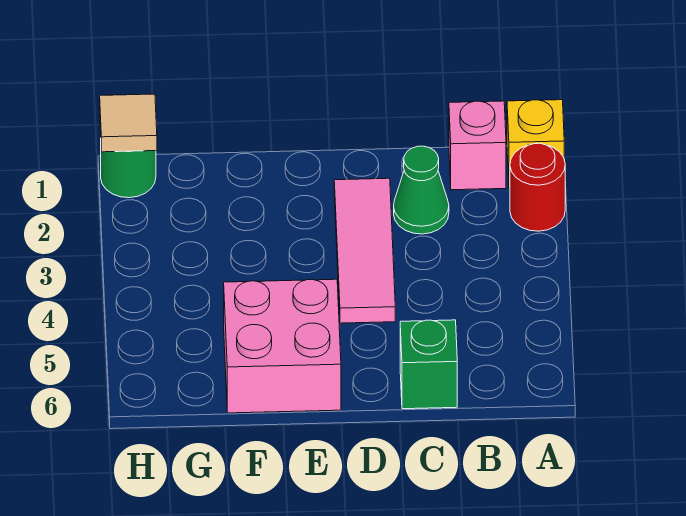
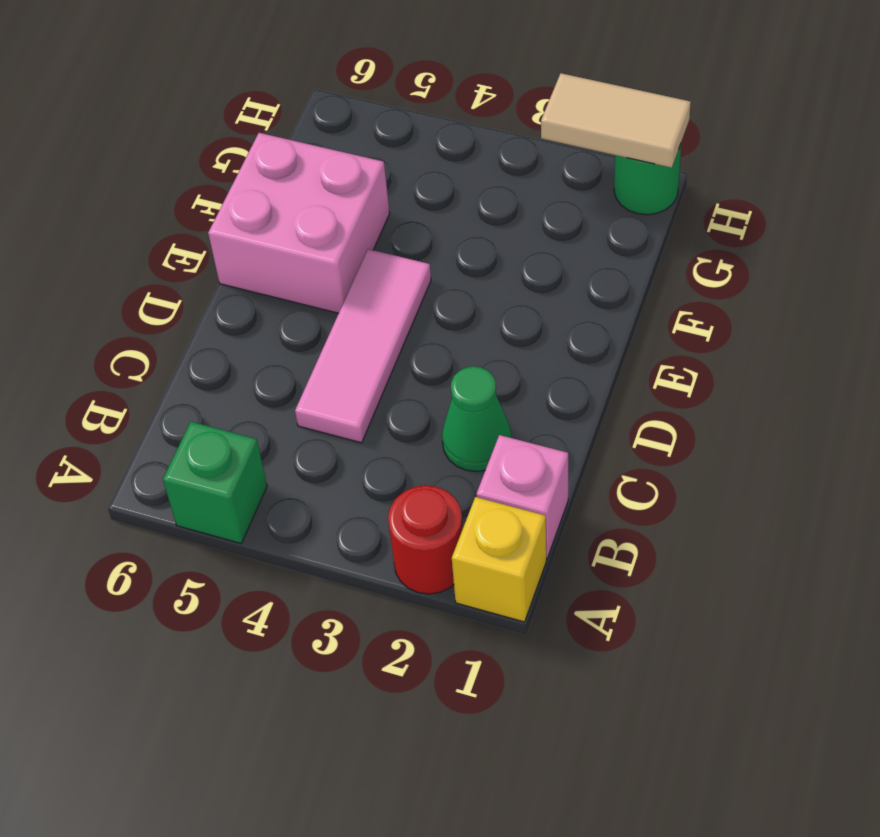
green 1x1 brick [400,320,457,409] -> green 1x1 brick moved to [163,422,267,543]
pink 1x3 tile [334,178,395,323] -> pink 1x3 tile turned to [295,249,431,443]
tan 1x1 tile [100,94,157,152] -> tan 1x2 tile [541,73,691,168]

